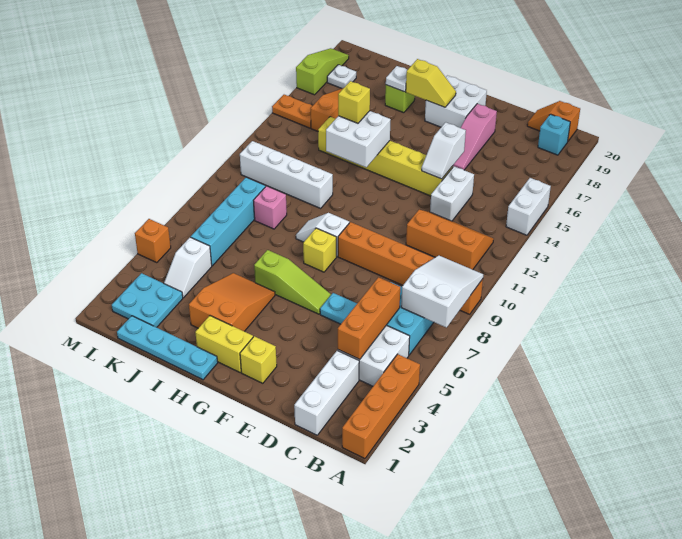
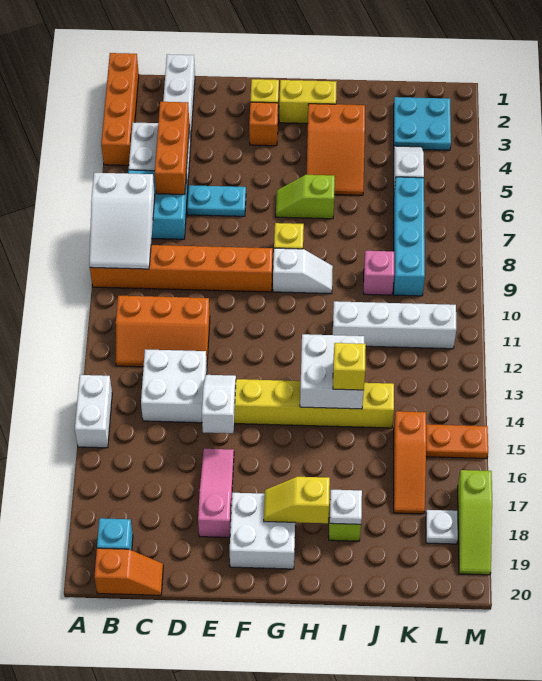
white 1x2 brick [430,166,474,221] -> white 2x2 brick [141,349,207,423]
lime 1x3 slope [254,250,331,314] -> lime 1x2 slope [276,175,335,219]
cyan 1x4 plate [117,316,218,380] -> none
orange 1x1 brick [135,219,171,263] -> orange 1x1 brick moved to [249,102,278,146]

